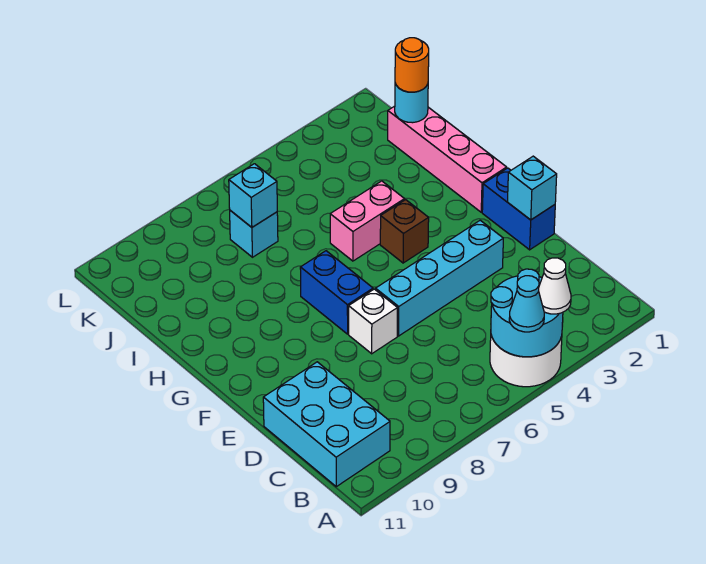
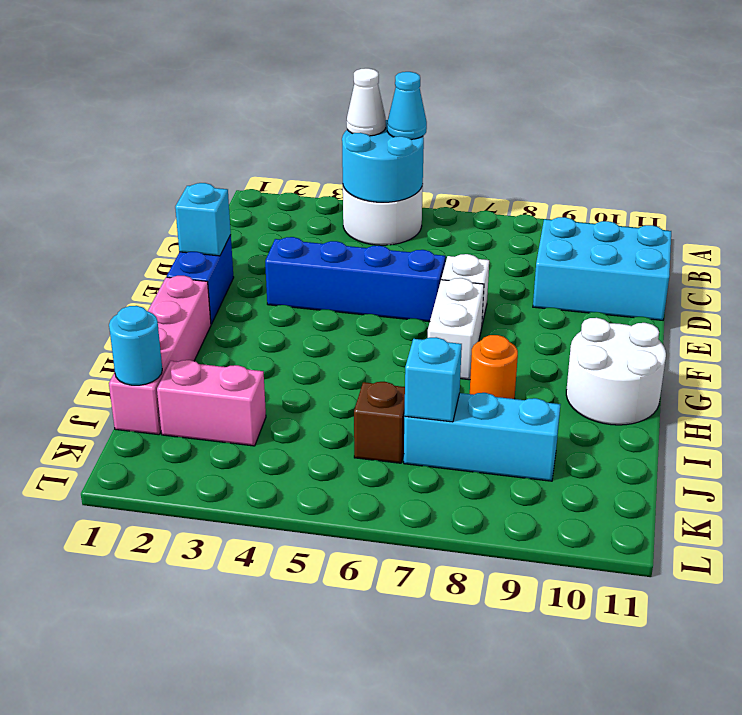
cyan 2x3 brick [263,362,390,487] -> cyan 2x3 brick turned to [533,217,671,320]
cyan 1x4 brick [376,220,503,336] -> blue 1x4 brick [265,237,445,322]
blue 1x2 brick [300,251,373,334] -> white 1x2 brick [428,278,484,380]
brown 1x1 brick [380,200,429,263] -> brown 1x1 brick moved to [354,382,405,463]
none -> white 2x2 round brick [566,318,666,425]
pink 1x2 brick [330,181,404,261] -> pink 1x2 brick moved to [157,360,266,446]
orange 1x1 round brick [395,38,429,92] -> orange 1x1 round brick moved to [470,335,518,399]
cyan 1x1 brick [230,210,278,257] -> cyan 1x3 brick [404,393,561,481]

